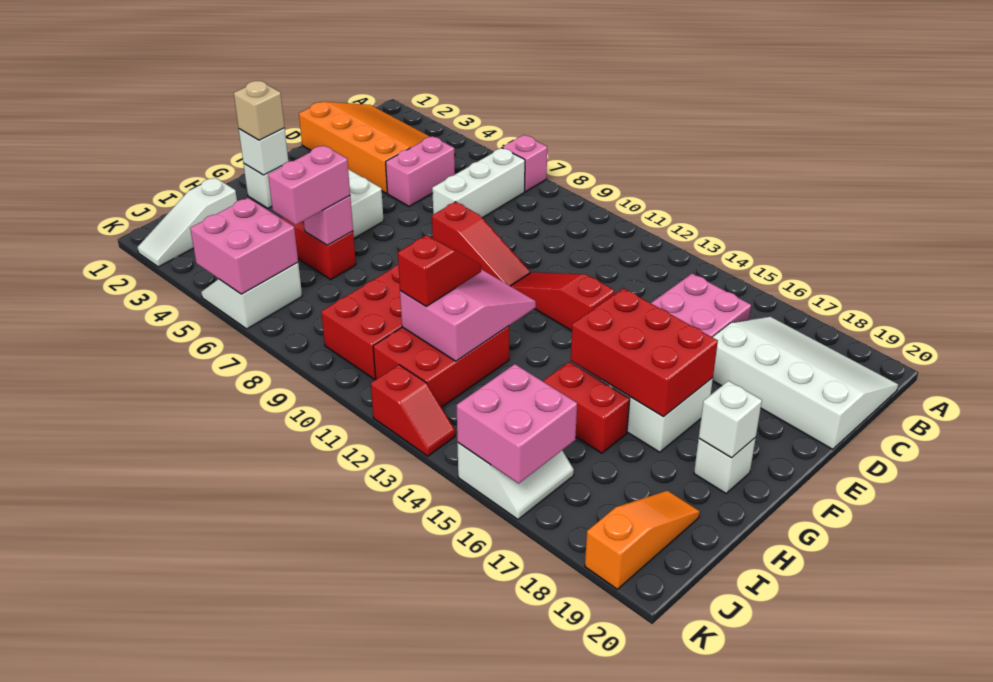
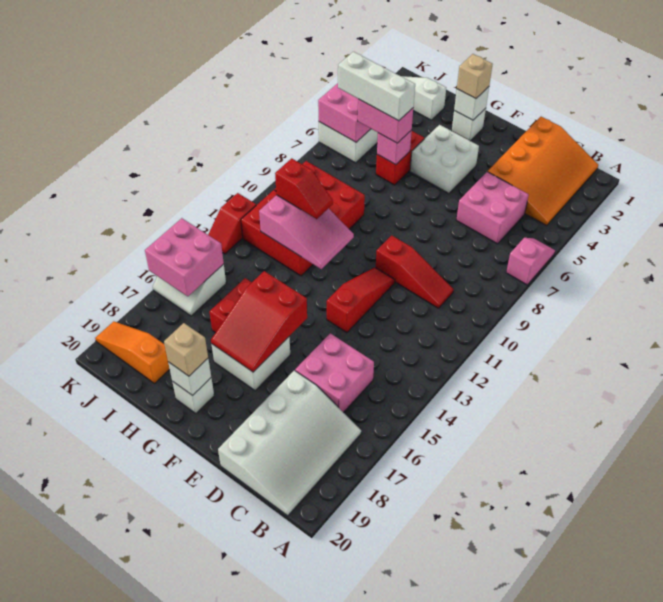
white 1x3 brick [432,148,525,218] -> white 1x3 brick moved to [338,52,415,121]
pink 1x2 brick [386,136,455,207] -> pink 2x2 brick [456,172,529,244]
red 1x3 slope [432,202,530,286] -> red 1x3 slope turned to [376,235,453,308]
red 2x3 brick [571,288,718,417] -> red 2x3 slope [211,271,307,372]
none -> tan 1x1 brick [164,323,208,376]
orange 1x3 slope [585,491,700,589] -> orange 1x3 slope turned to [95,321,170,384]

